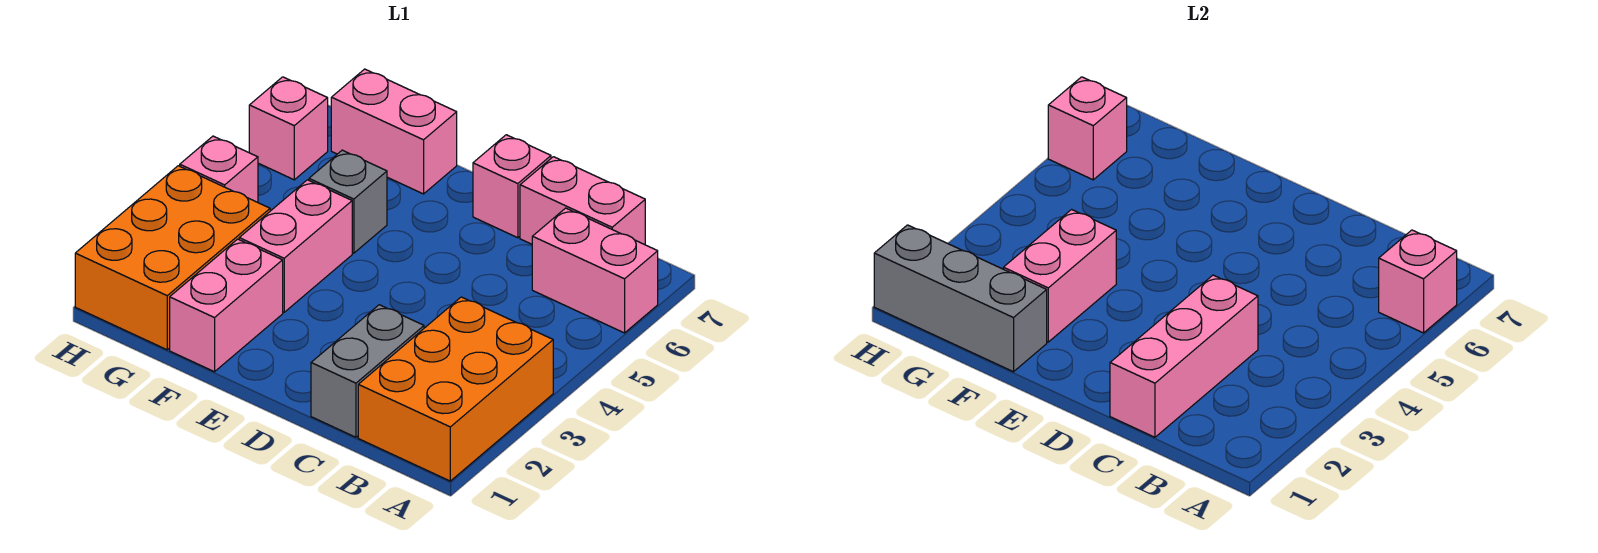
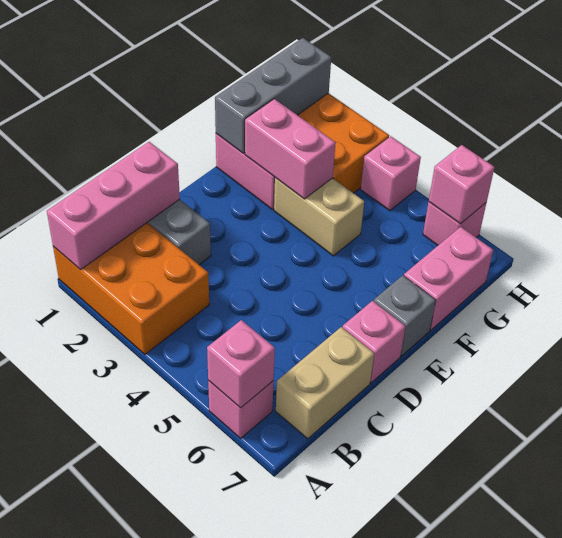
pink 1x2 brick [532,208,658,333] -> pink 1x1 brick [208,381,274,438]
pink 1x2 brick [520,157,645,245] -> tan 1x2 brick [276,327,374,439]
pink 1x3 brick [1110,275,1258,437] -> pink 1x3 brick turned to [47,142,180,270]
pink 1x2 brick [239,180,352,312] -> tan 1x2 brick [274,178,364,256]
grey 1x1 brick [309,150,387,253] -> grey 1x1 brick moved to [374,275,436,356]

